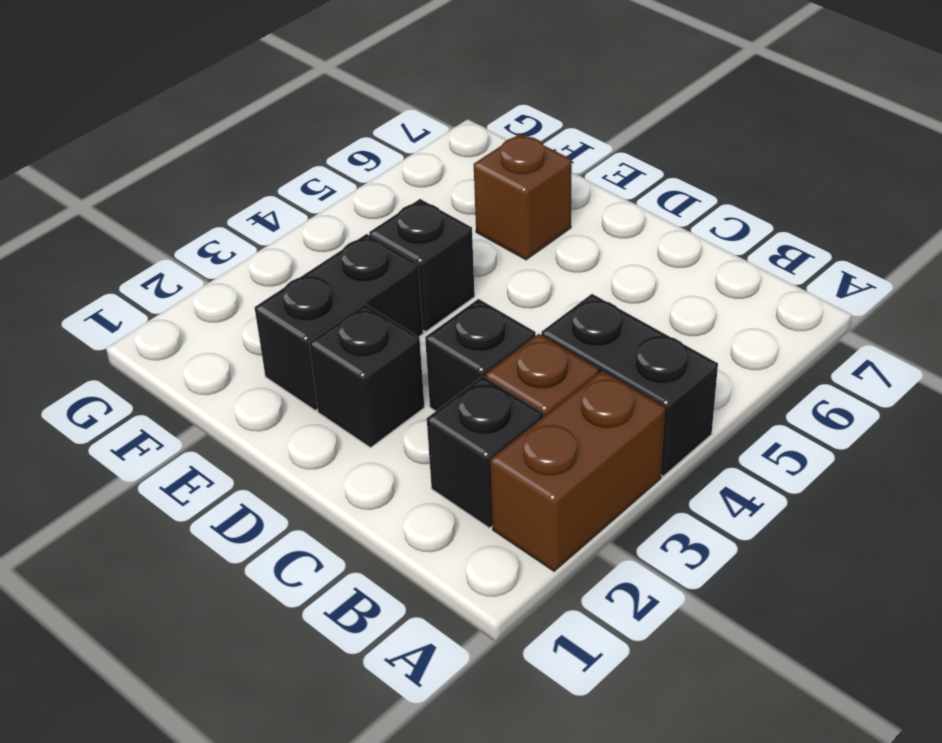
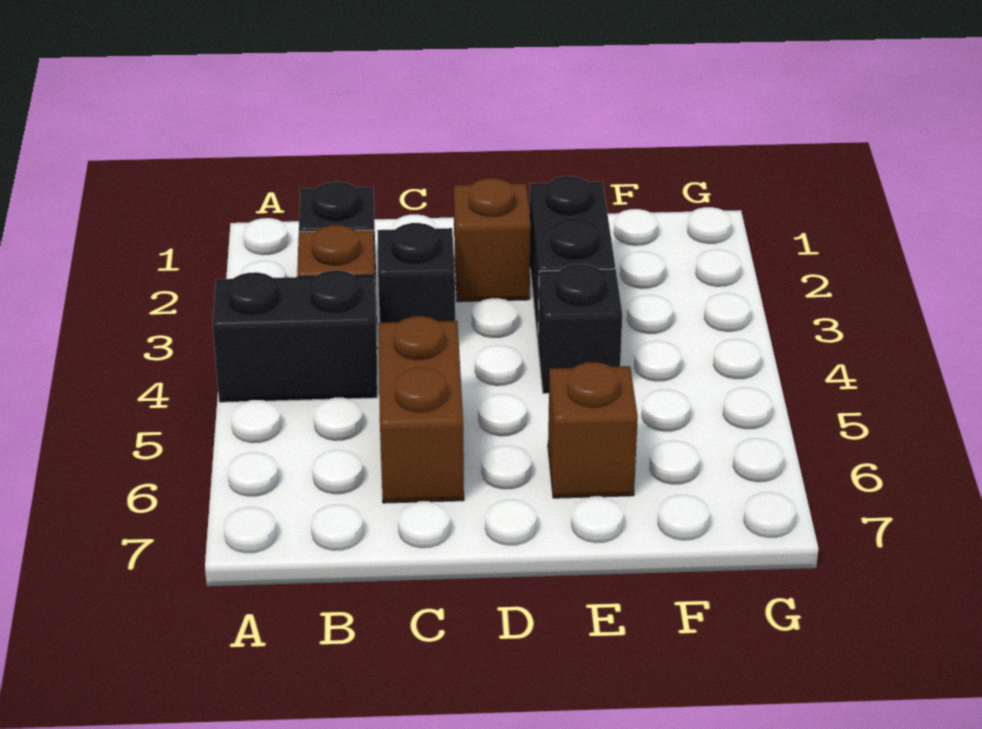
brown 1x2 brick [490,371,665,571] -> brown 1x2 brick moved to [379,316,464,503]
black 1x1 brick [309,304,424,448] -> brown 1x1 brick [454,178,531,302]

